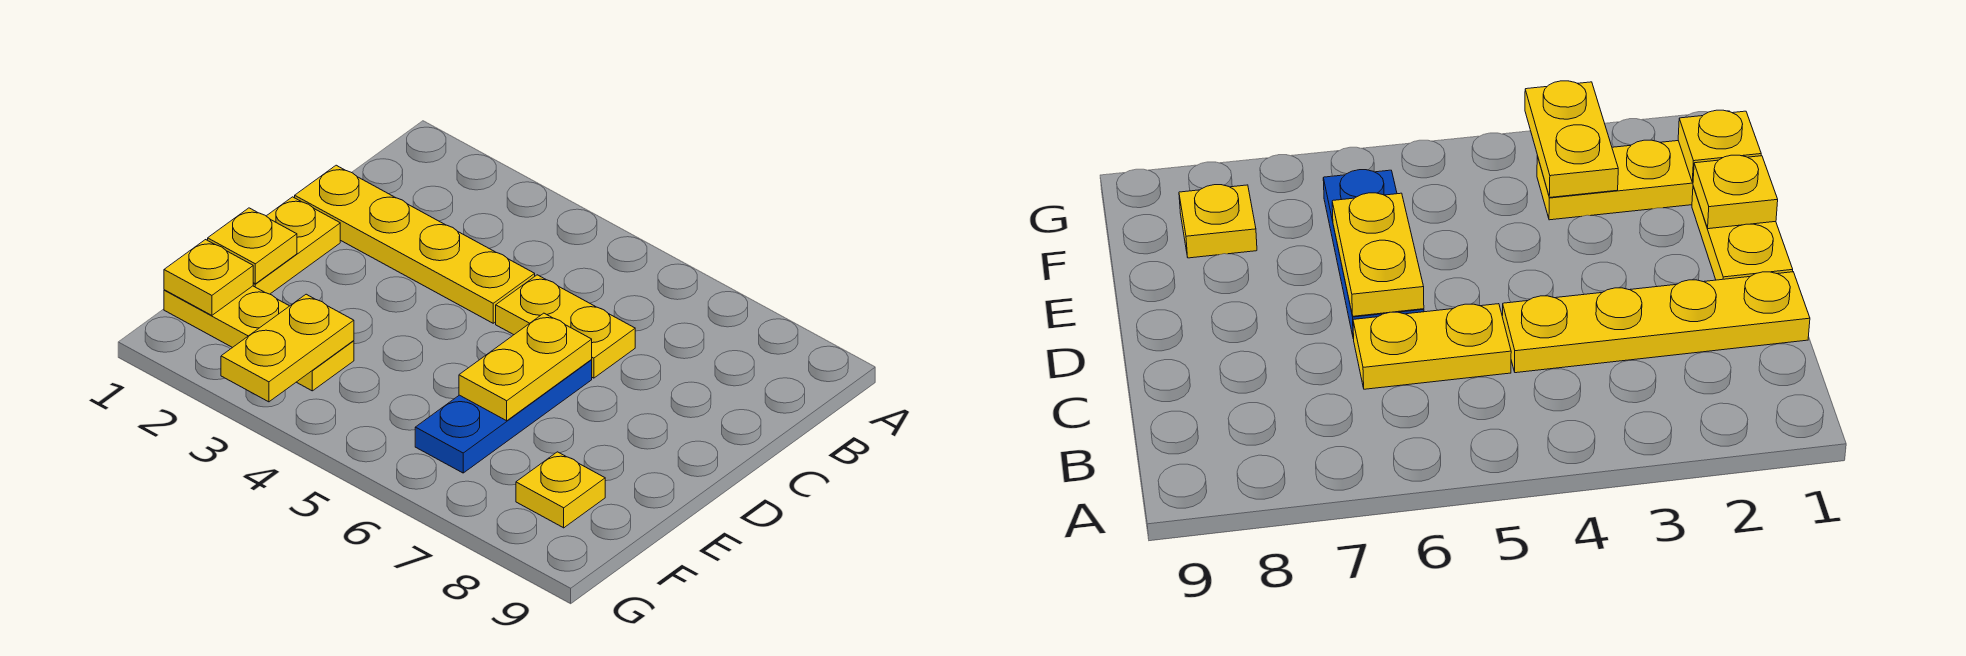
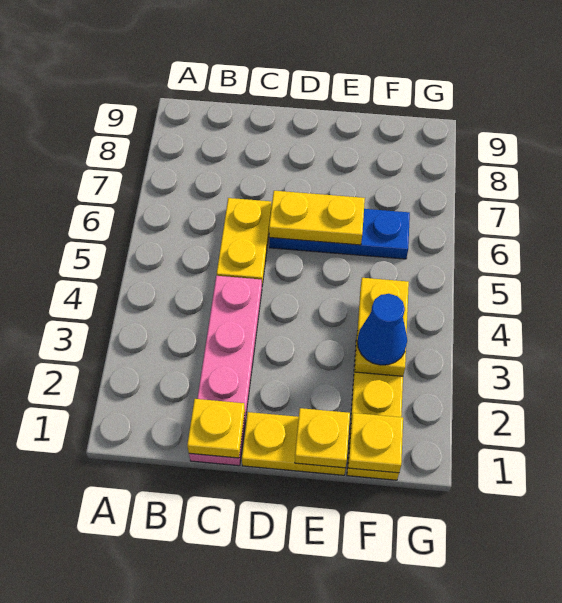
yellow 1x4 plate [295,165,535,323] -> pink 1x4 plate [189,276,262,466]
yellow 1x2 plate [221,294,354,402] -> yellow 1x2 plate turned to [355,278,409,376]
none -> blue 1x1 cone [357,294,407,365]
yellow 1x1 plate [516,452,605,528] -> yellow 1x1 plate moved to [187,399,245,458]

